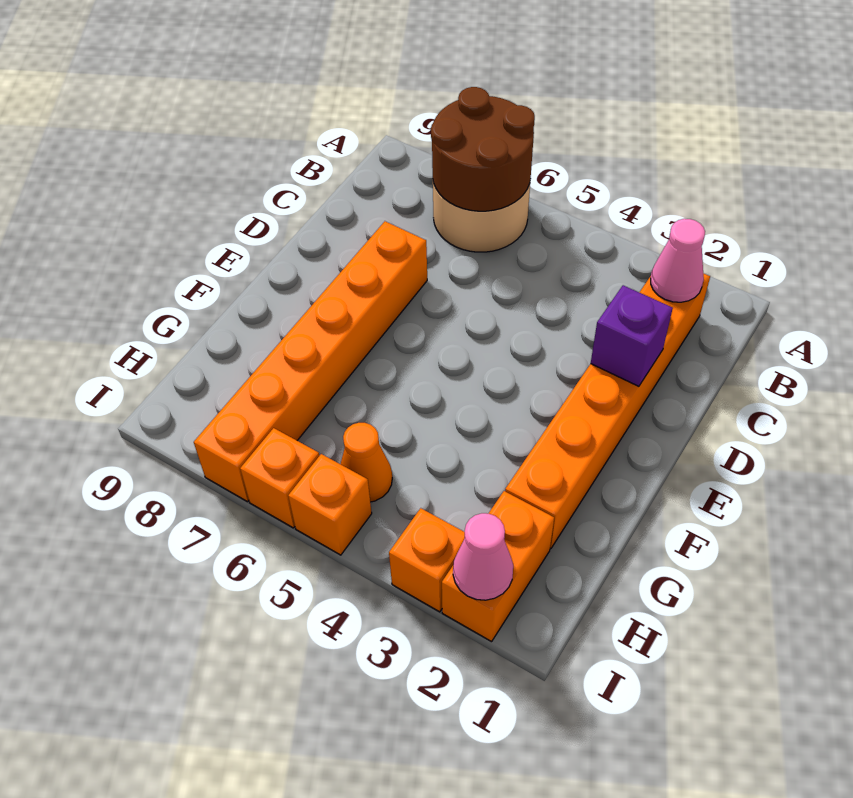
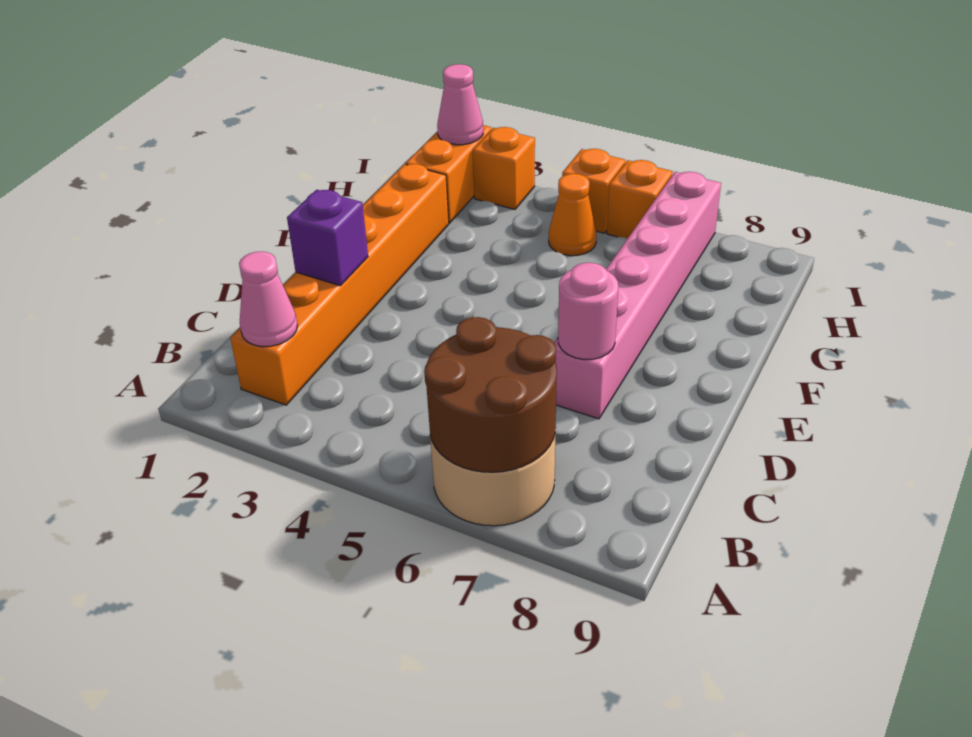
orange 1x6 brick [194,221,427,502] -> pink 1x6 brick [554,172,721,419]
none -> pink 1x1 round brick [558,263,618,359]

